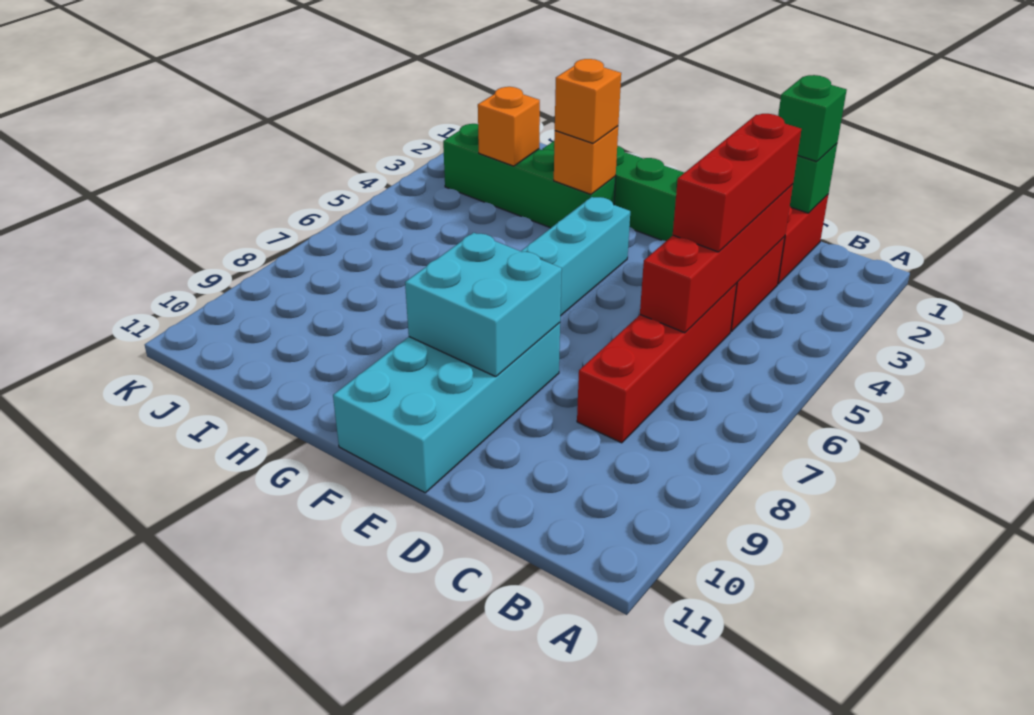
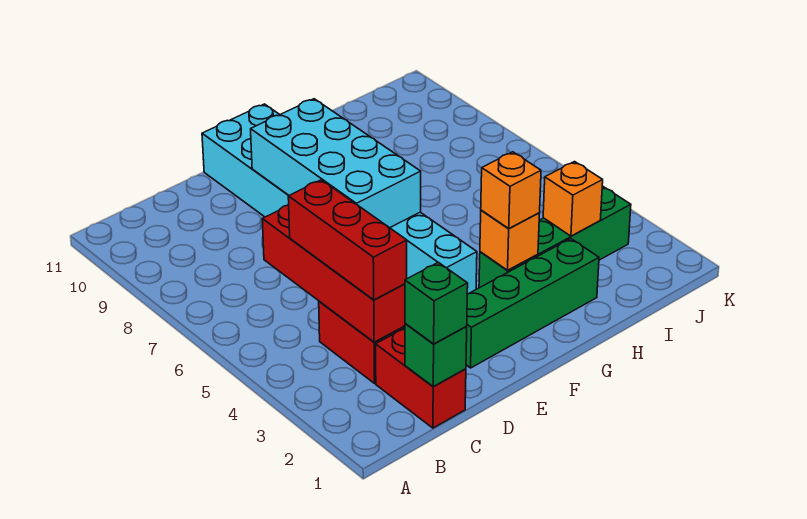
red 1x4 brick [577,283,737,443] -> none
cyan 2x2 brick [405,233,562,377] -> cyan 2x4 brick [251,99,421,228]

